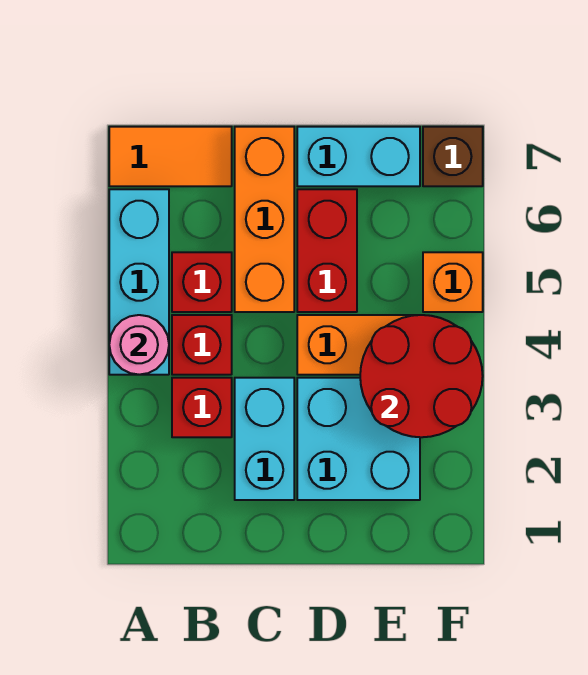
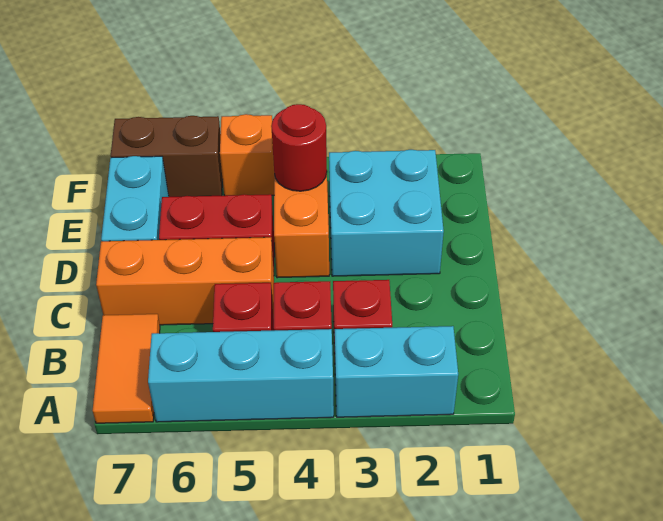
pink 1x1 round brick [109,315,169,375] -> none
cyan 1x2 brick [235,378,294,500] -> cyan 1x2 brick moved to [335,326,458,417]
red 2x2 round brick [360,315,483,437] -> red 1x1 round brick [271,104,327,191]
brown 1x1 brick [423,127,483,186] -> brown 1x2 brick [111,116,223,197]

